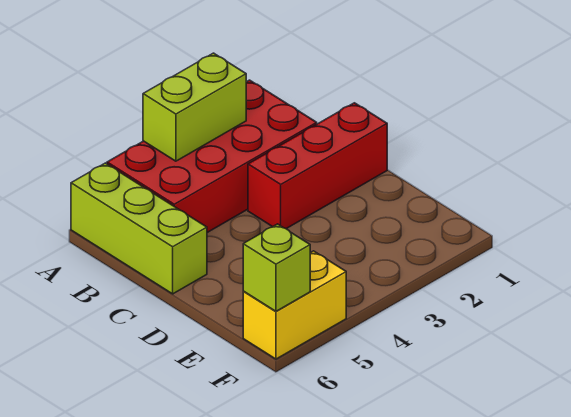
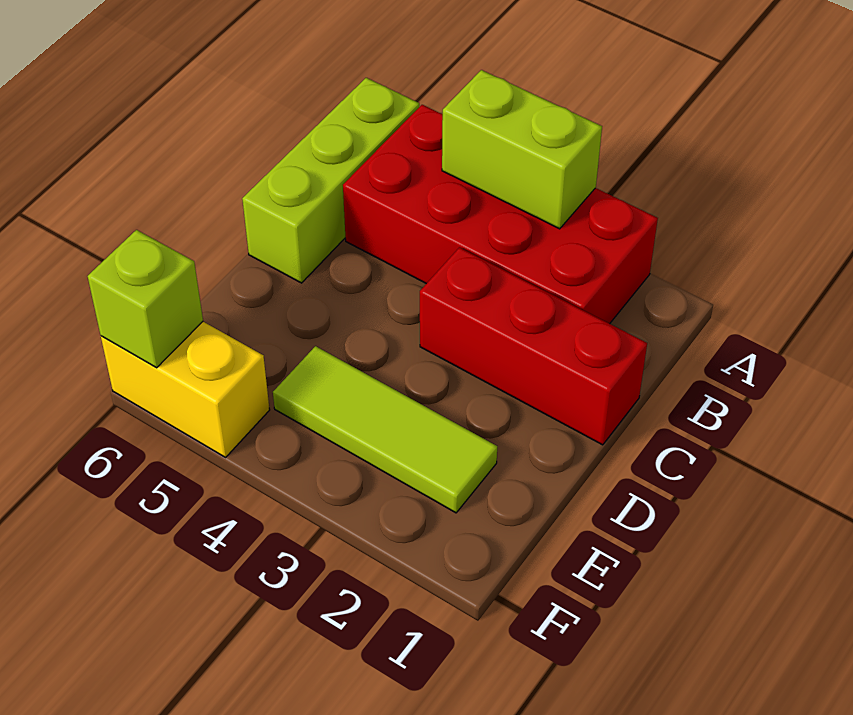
none -> lime 1x3 tile [273,346,497,513]

